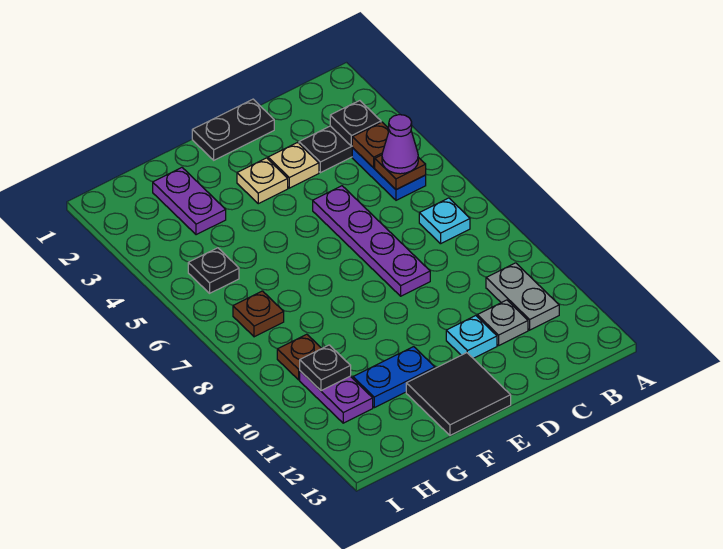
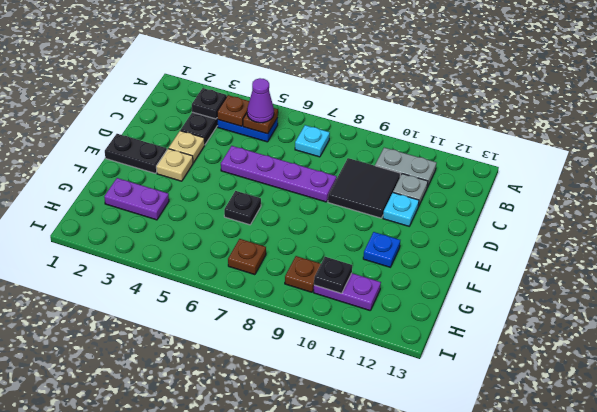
black 1x2 plate [192,99,274,160] -> black 1x2 plate turned to [105,134,167,173]
black 2x2 tile [406,353,511,435] -> black 2x2 tile moved to [328,158,400,218]
blue 1x2 plate [353,347,435,408] -> blue 1x1 plate [363,232,400,267]
black 1x1 plate [188,248,239,293] -> black 1x1 plate moved to [224,191,261,225]

